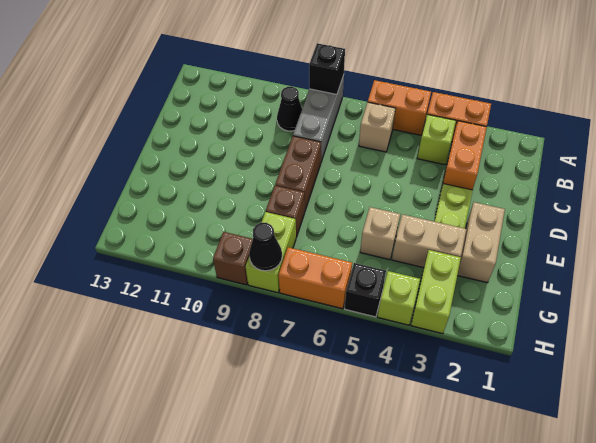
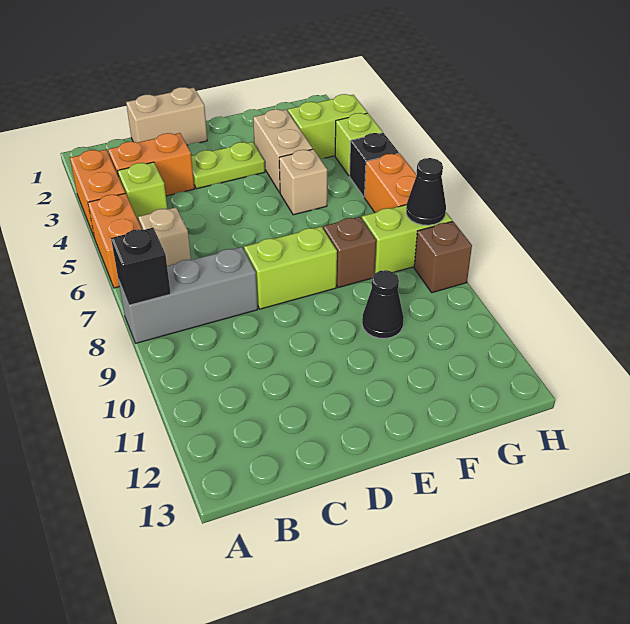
black 1x1 cone [277,87,302,131] -> black 1x1 cone moved to [362,270,404,339]
brown 1x2 brick [275,136,321,210] -> lime 1x2 brick [244,227,337,309]
tan 1x2 brick [457,202,505,283] -> tan 1x2 brick moved to [126,87,207,146]

